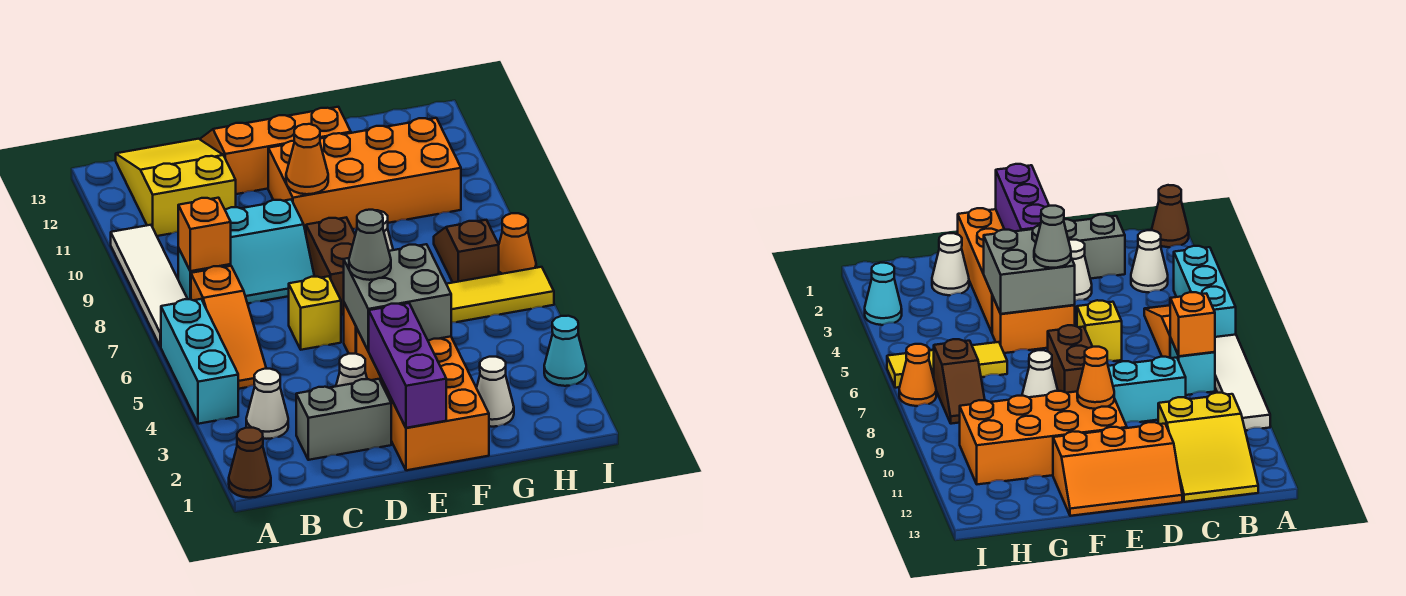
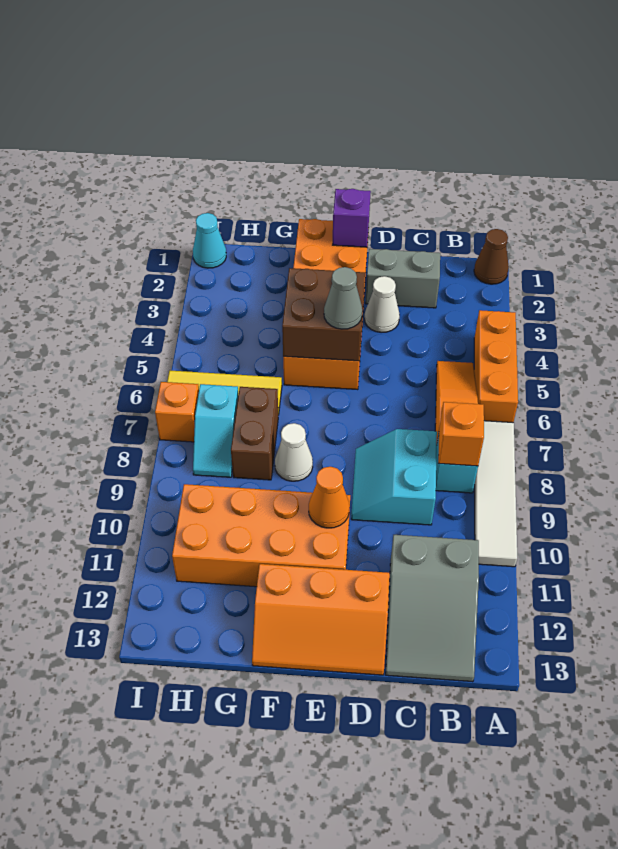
cyan 1x3 brick [161,299,238,424] -> orange 1x3 brick [474,310,518,422]
white 1x1 cone [246,369,288,439] -> none
yellow 2x3 slope [116,139,236,236] -> grey 2x3 slope [386,535,479,682]
cyan 2x2 slope [225,200,314,304] -> cyan 2x2 slope turned to [351,429,437,525]
yellow 1x1 brick [289,276,341,350] -> none
purple 1x3 brick [369,303,446,428] -> purple 1x1 brick [333,189,371,247]
grey 2x2 brick [344,244,451,351] -> brown 2x2 brick [282,268,365,361]
brown 1x2 brick [306,218,355,315] -> brown 1x2 brick moved to [231,387,278,480]
white 1x1 cone [477,357,514,427] -> none
brown 1x2 slope [434,220,499,282] -> cyan 1x2 slope [193,384,238,477]
cyan 1x1 cone [544,316,586,386] -> cyan 1x1 cone moved to [193,213,226,268]
orange 1x1 cone [499,213,536,274] -> orange 1x1 brick [155,382,199,442]

